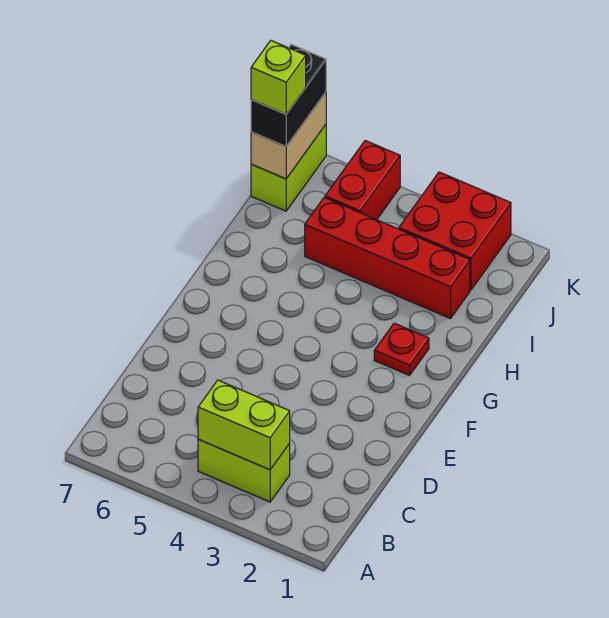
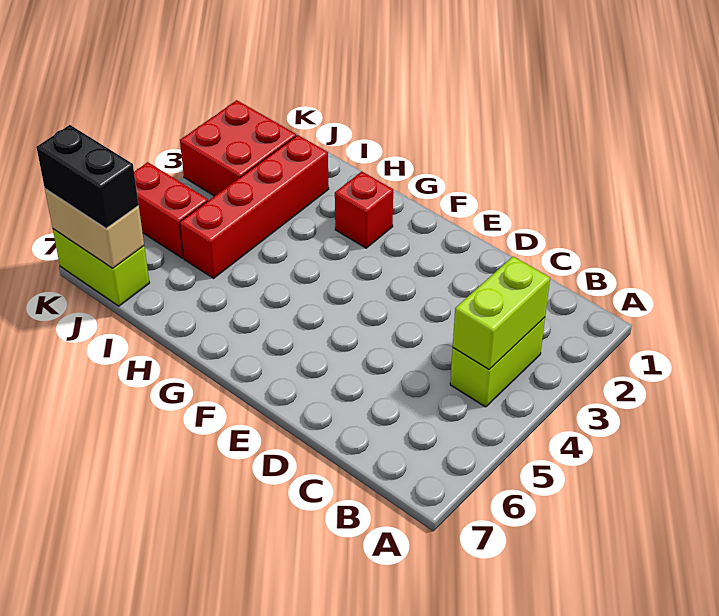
red 1x1 plate [374,323,429,375] -> red 1x1 brick [335,172,393,248]
lime 1x1 brick [251,40,306,114] -> none

